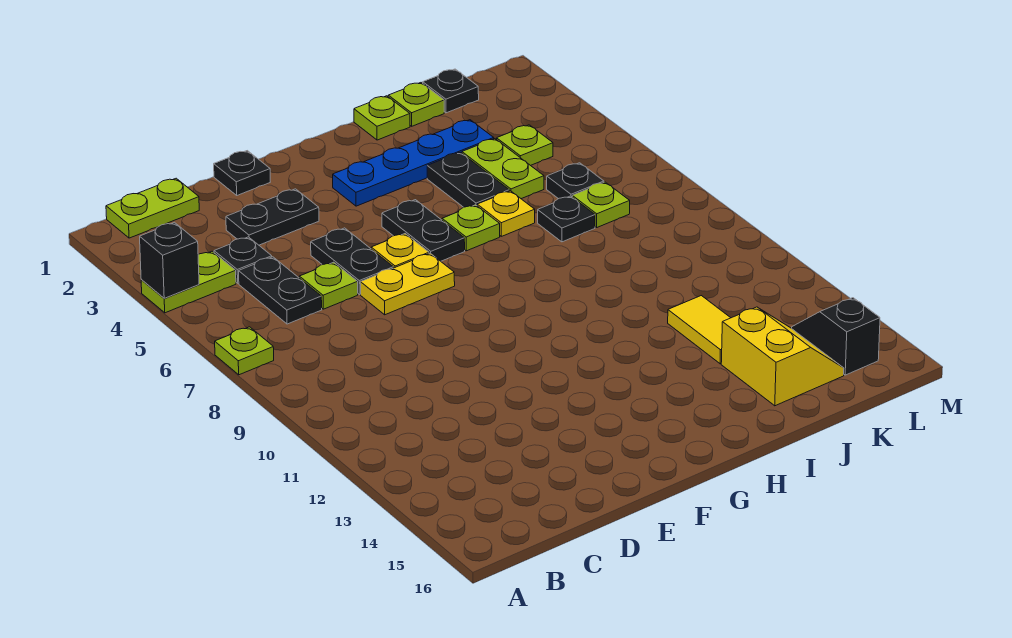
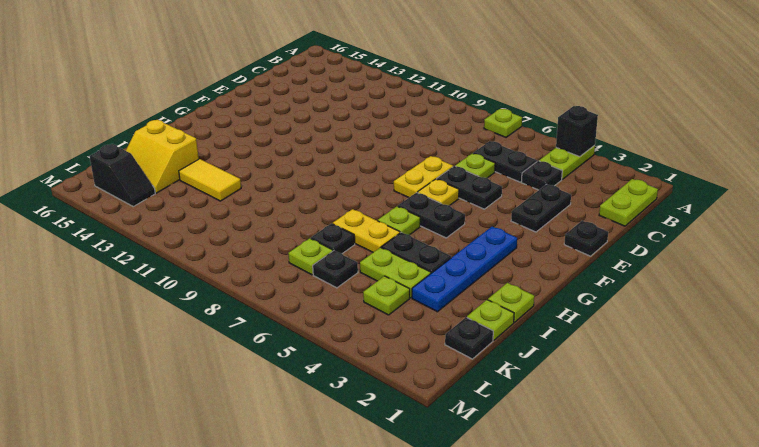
yellow 1x1 plate [477,191,535,236] -> yellow 1x2 plate [333,209,400,252]

